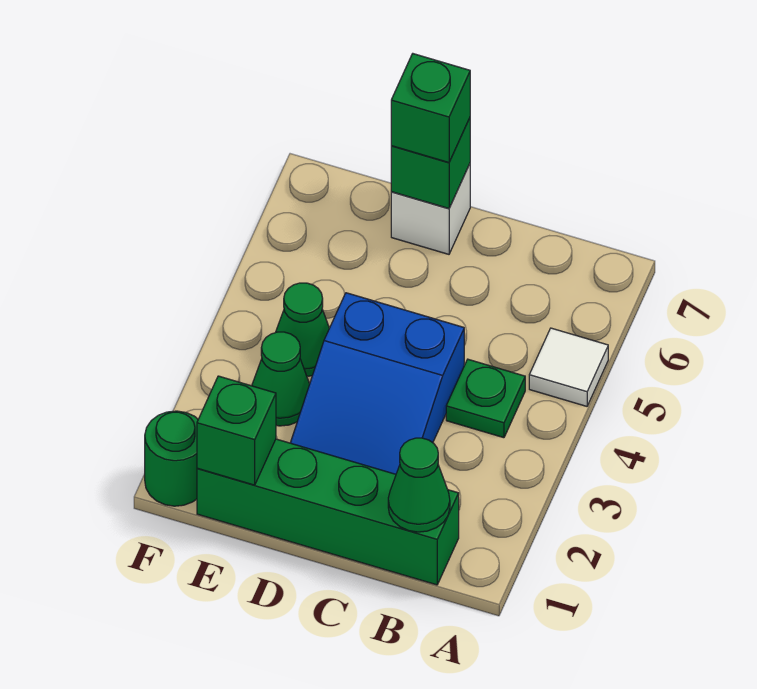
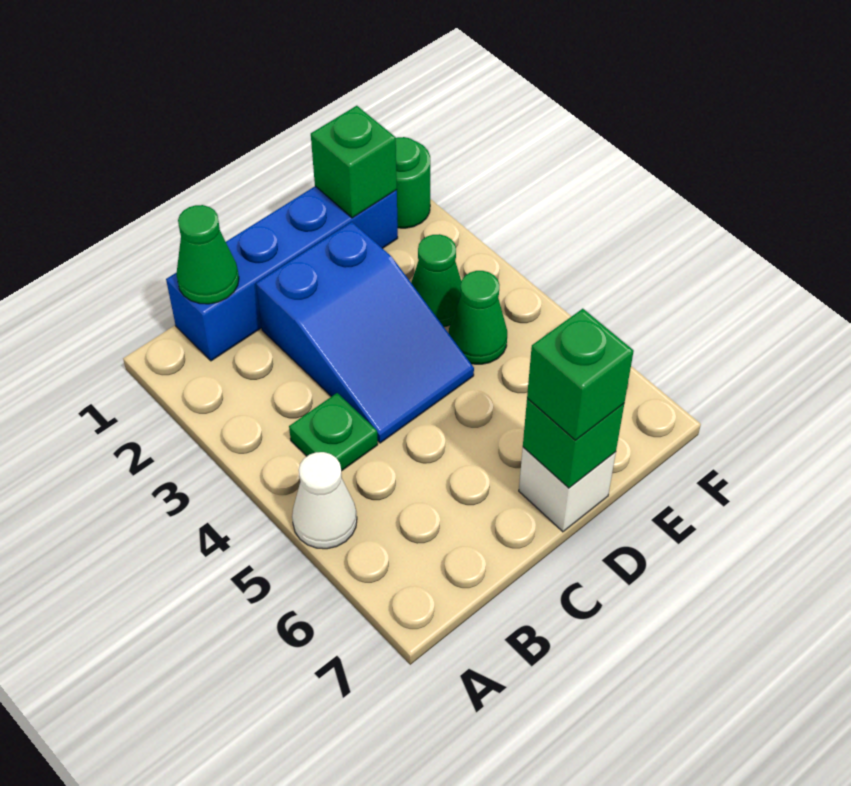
white 1x1 tile [529,328,608,406] -> white 1x1 cone [292,452,357,549]
green 1x4 brick [197,439,459,585] -> blue 1x4 brick [166,186,398,361]
blue 2x3 slope [291,293,464,474] -> blue 2x3 slope turned to [256,222,474,443]

